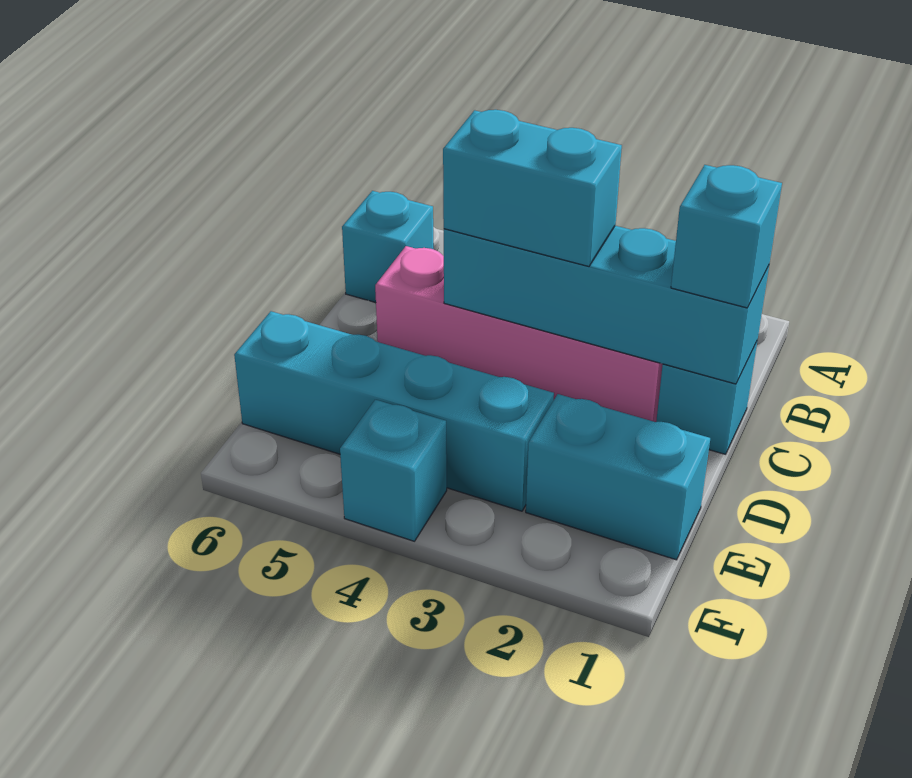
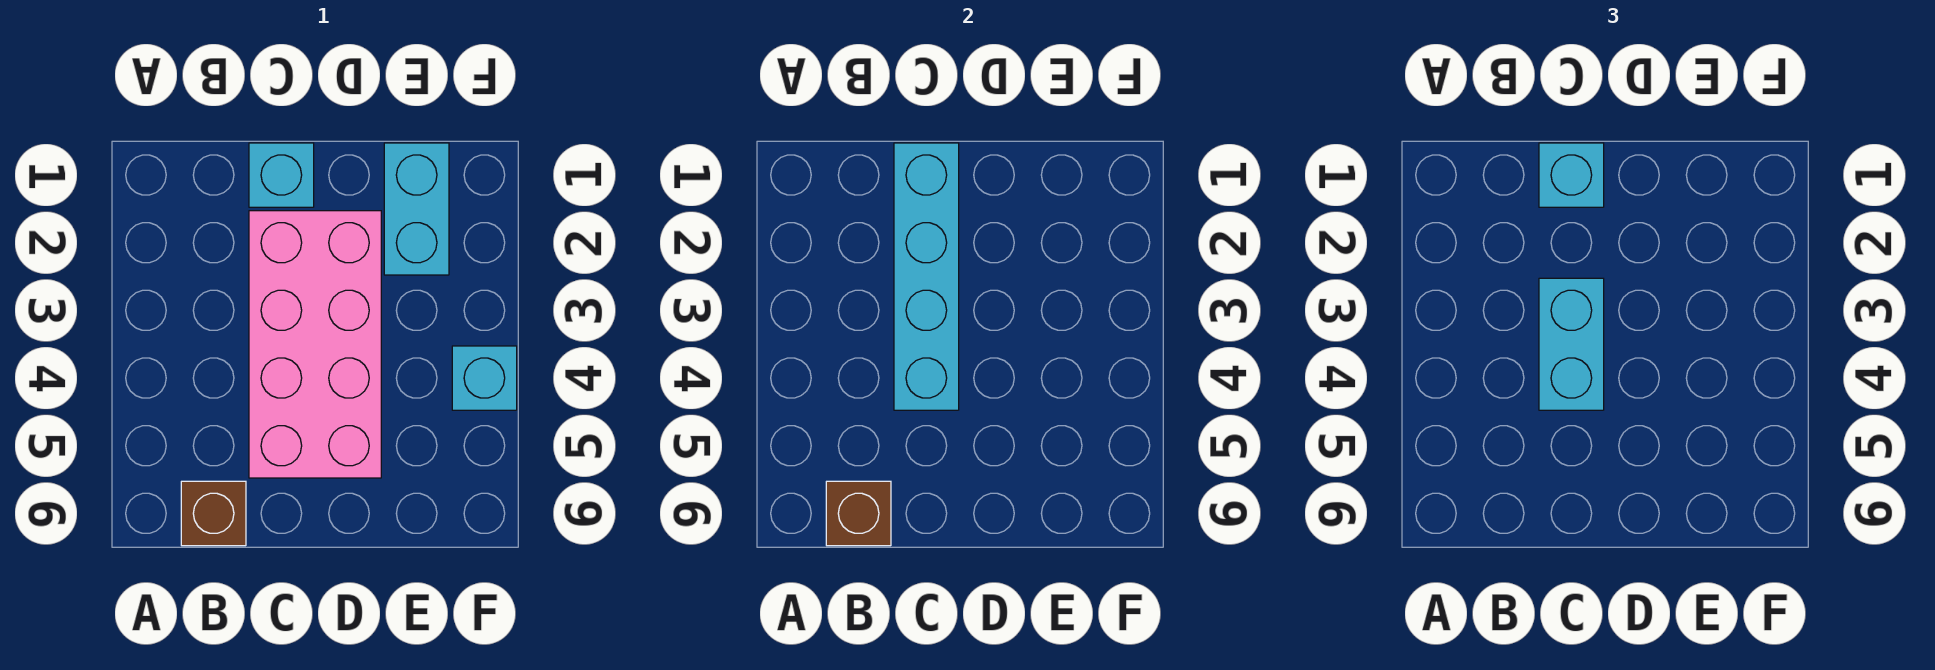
cyan 1x1 brick [342,191,433,302] -> brown 1x1 brick [181,481,246,546]
none -> brown 1x1 brick [826,481,891,546]
pink 1x4 brick [375,246,663,422] -> pink 2x4 brick [249,211,381,478]
cyan 1x4 brick [234,311,554,511] -> none

